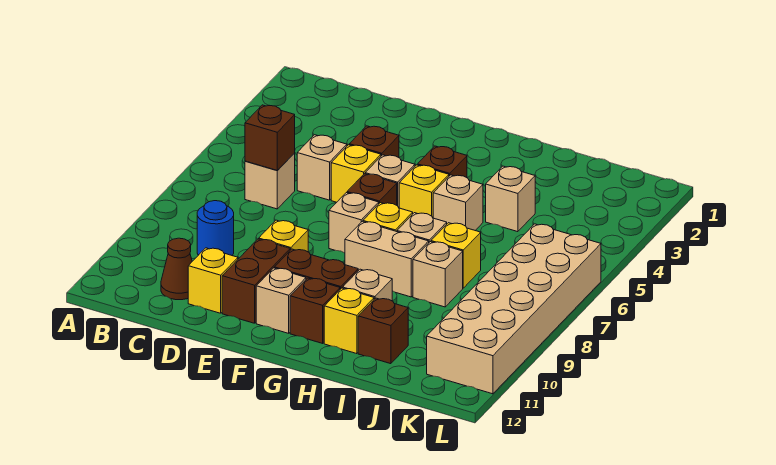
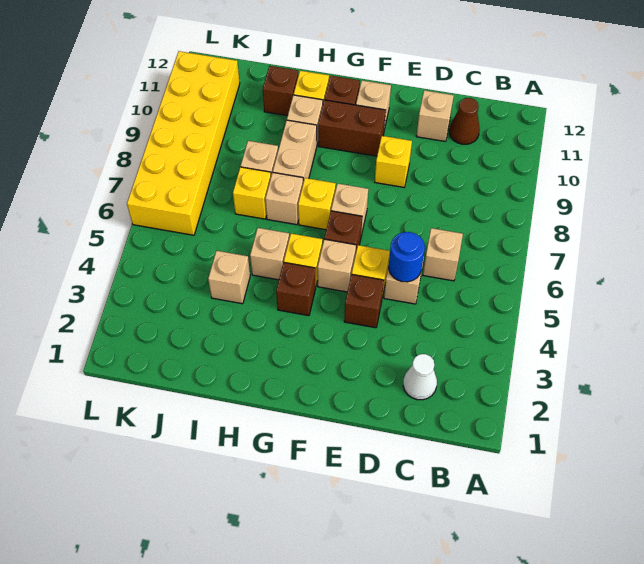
none -> white 1x1 cone [403,354,437,400]
brown 1x1 brick [245,105,295,171] -> none
blue 1x1 round brick [197,201,234,255] -> blue 1x1 round brick moved to [388,232,425,282]
yellow 1x1 brick [188,248,238,313] -> tan 1x1 brick [416,90,454,141]
brown 1x2 brick [222,239,290,323] -> none
tan 1x2 brick [345,221,429,297] -> tan 1x2 brick turned to [273,120,317,182]
tan 2x6 brick [427,224,601,394] -> yellow 2x6 brick [127,51,240,235]

